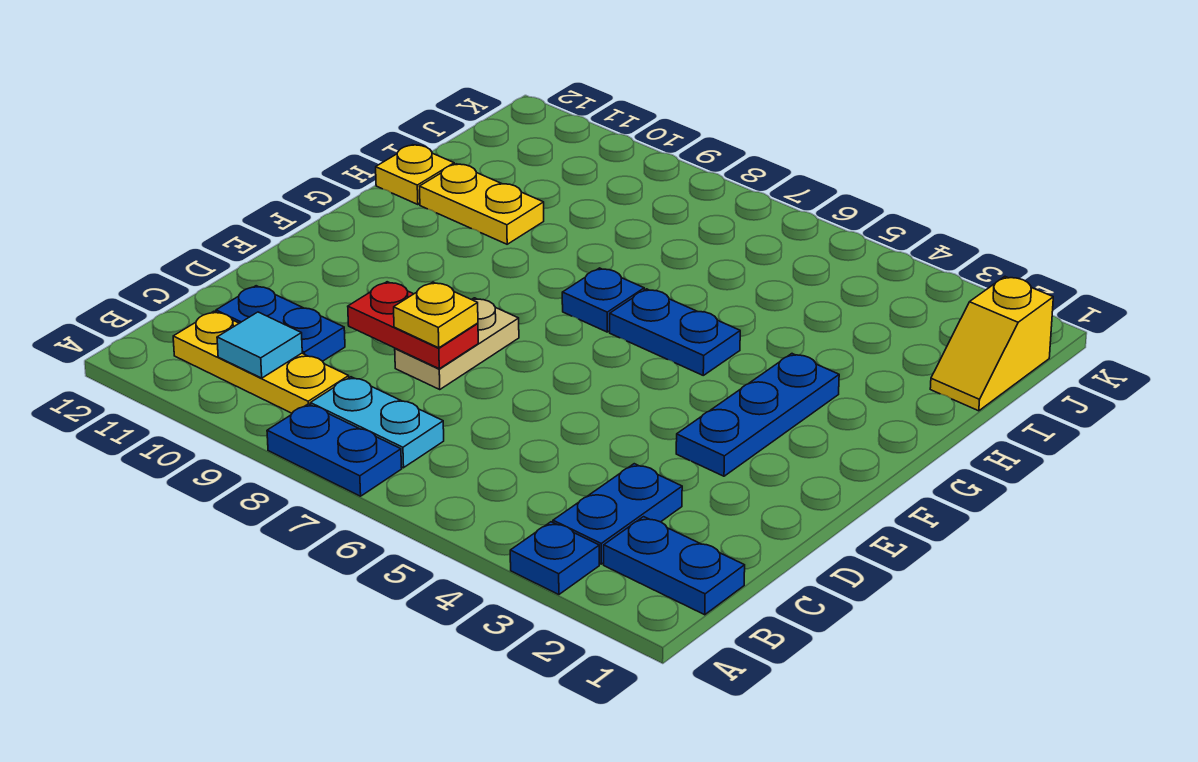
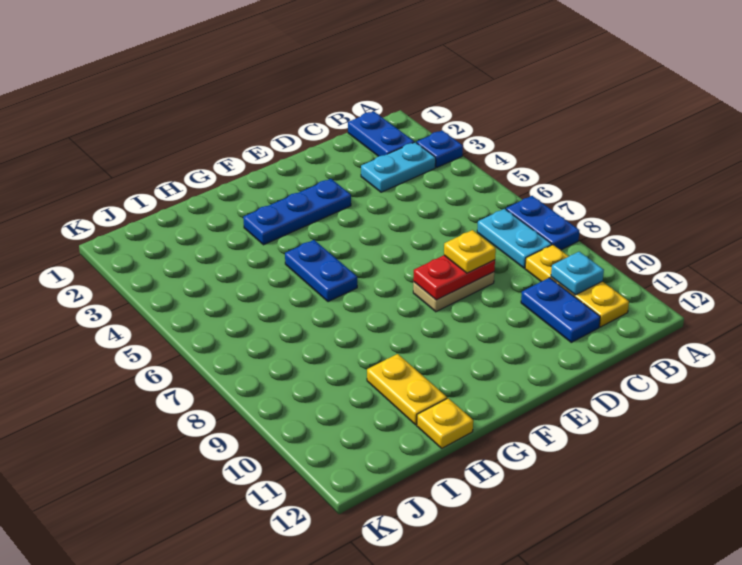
blue 1x2 plate [553,464,682,564] -> cyan 1x2 plate [361,142,436,192]
cyan 1x1 tile [217,312,302,378] -> cyan 1x1 plate [551,252,604,295]
red 1x2 plate [348,282,478,369] -> red 1x2 plate turned to [413,255,495,300]
blue 1x1 plate [562,268,644,332] -> none
yellow 1x2 slope [930,277,1053,411] -> none

